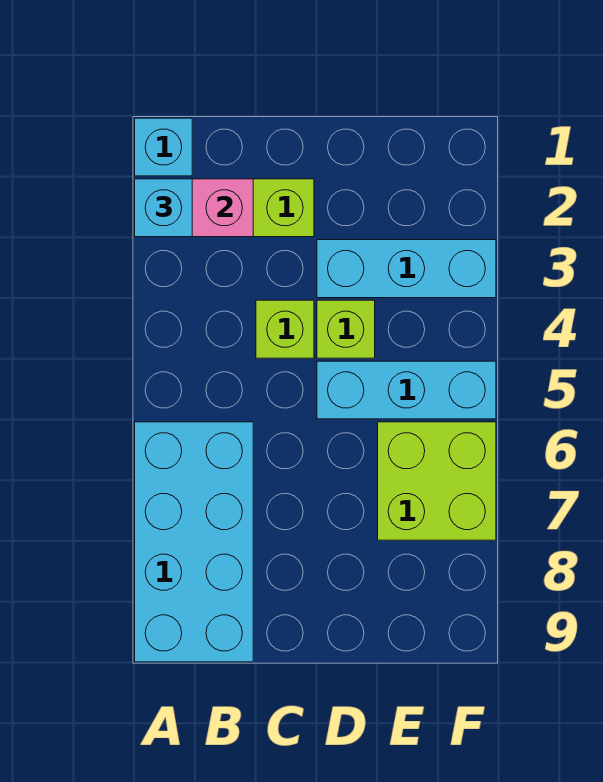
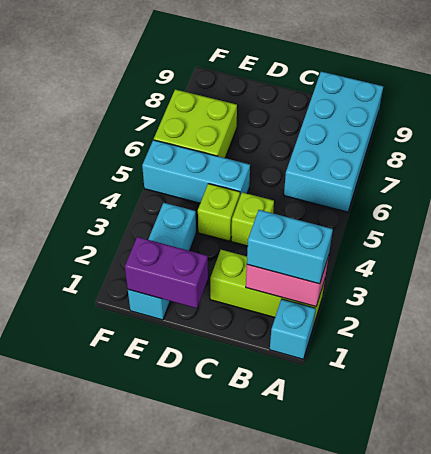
cyan 1x1 brick [135,179,192,237] -> cyan 1x2 brick [247,210,333,284]
none -> purple 1x2 brick [125,237,208,308]
cyan 1x3 brick [317,240,496,298] -> cyan 1x3 brick turned to [128,203,196,320]

